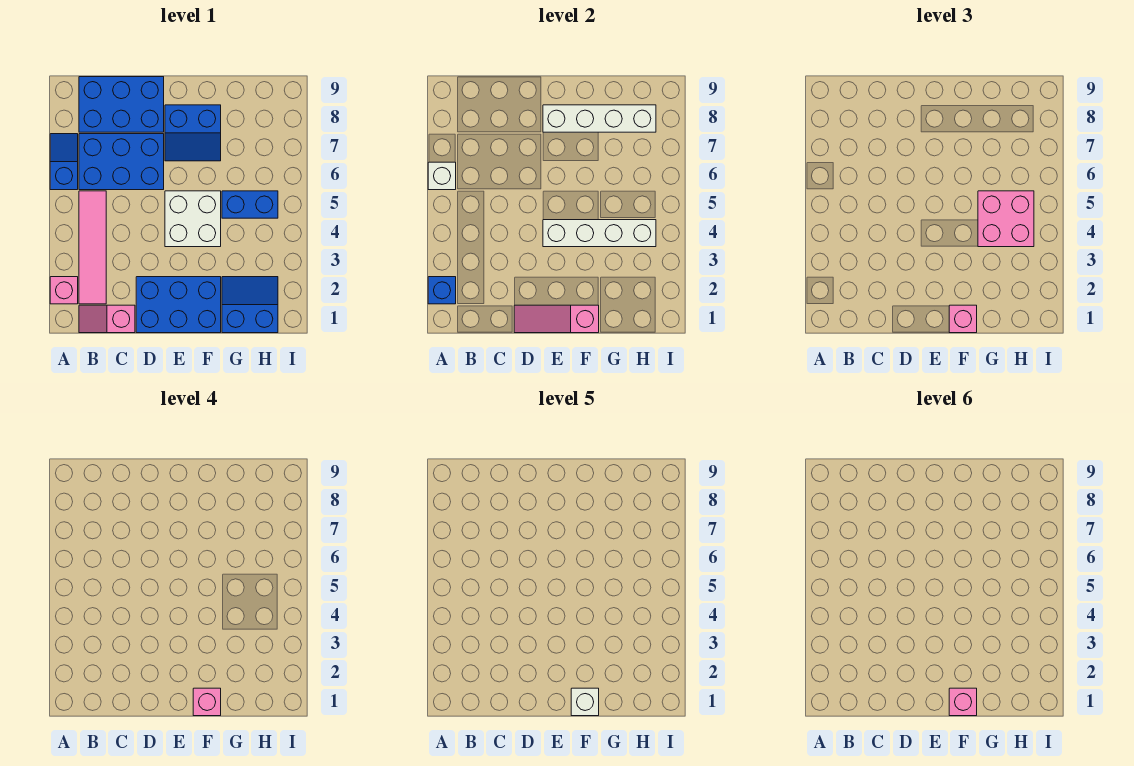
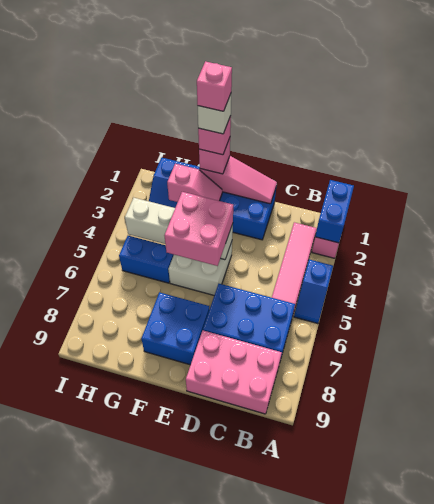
blue 1x1 brick [428,277,456,304] -> blue 1x2 brick [315,180,354,243]
blue 1x2 slope [50,134,78,190] -> blue 1x2 slope moved to [294,259,333,324]
white 1x1 brick [428,162,456,190] -> none
pink 1x2 slope [79,305,135,333] -> pink 1x2 slope moved to [167,164,222,202]
blue 2x3 brick [79,77,164,132] -> pink 2x3 brick [186,330,282,414]
blue 2x2 slope [165,105,221,161] -> blue 2x2 brick [141,292,209,365]
white 1x4 brick [543,105,656,132] -> none
pink 2x2 brick [978,191,1034,247] -> pink 2x2 brick moved to [164,192,233,266]

